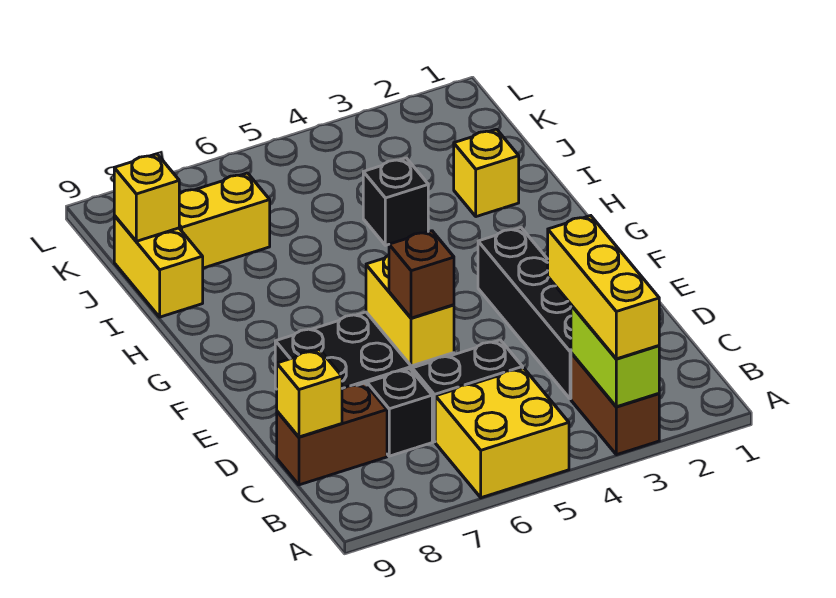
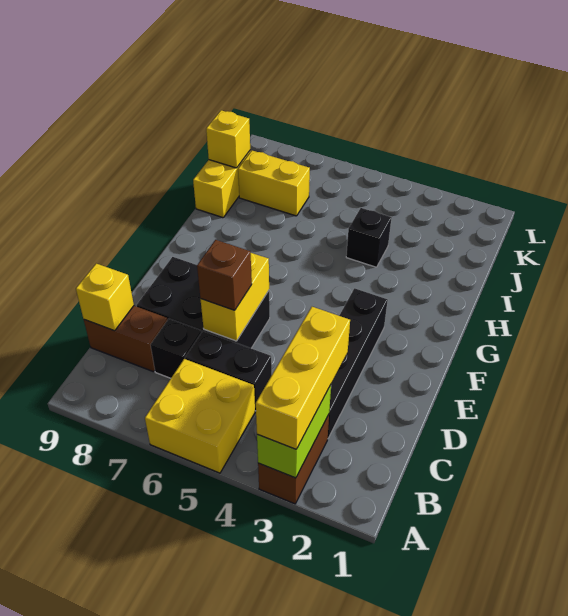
yellow 1x1 brick [454,129,519,217] -> none

